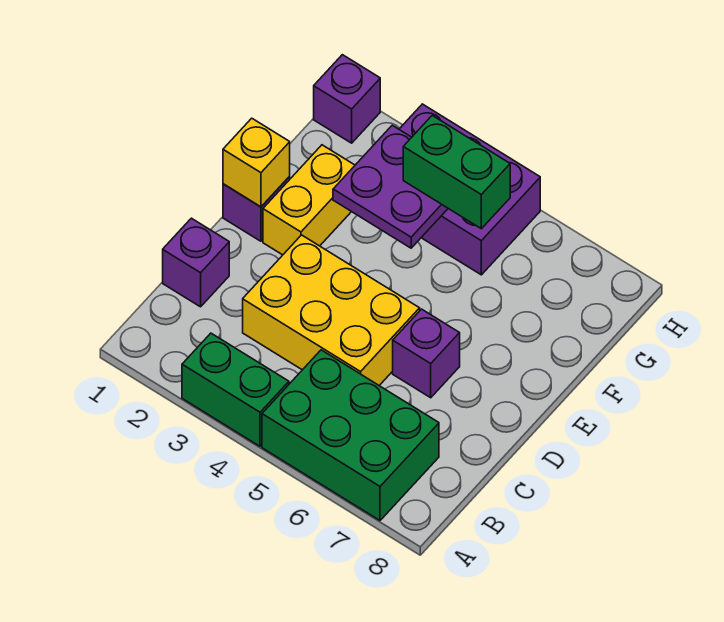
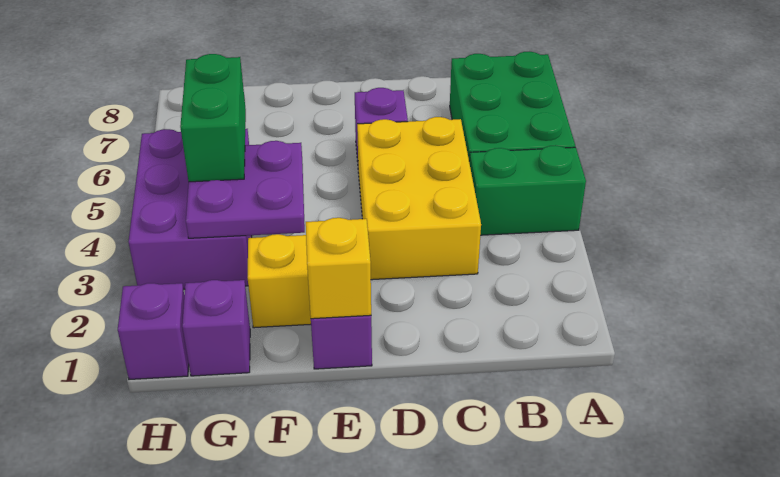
green 1x2 brick [182,333,289,446] -> green 1x2 brick turned to [469,145,586,235]
purple 1x1 brick [163,218,229,307] -> purple 1x1 brick moved to [182,280,250,376]

